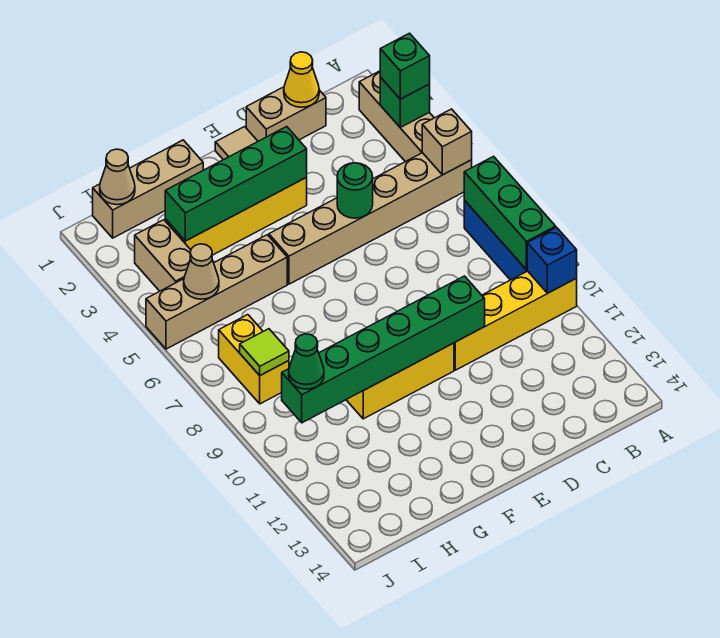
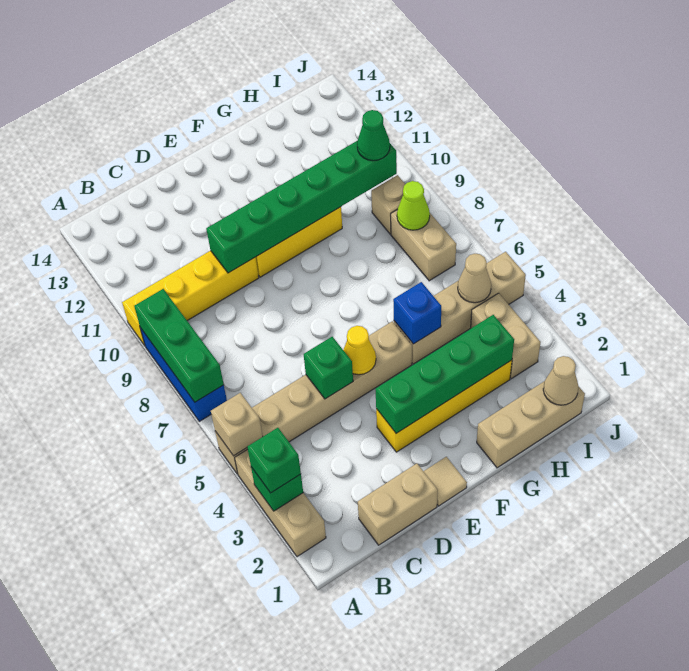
blue 1x1 brick [527,227,577,293] -> blue 1x1 brick moved to [393,282,441,344]
yellow 1x1 cone [284,52,319,107] -> yellow 1x1 cone moved to [344,326,376,375]
green 1x1 round brick [337,163,373,218] -> green 1x1 brick [304,337,353,399]
yellow 1x2 brick [219,315,289,404] -> tan 1x2 brick [391,210,456,281]
lime 1x1 tile [240,329,289,375] -> lime 1x1 cone [397,181,430,230]
none -> tan 1x1 brick [371,175,405,234]

